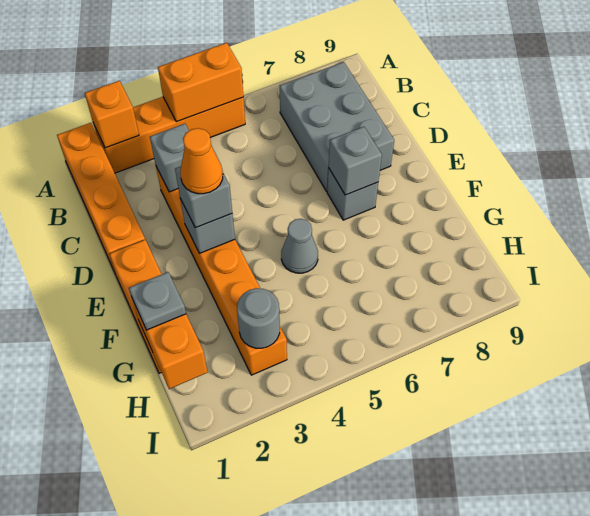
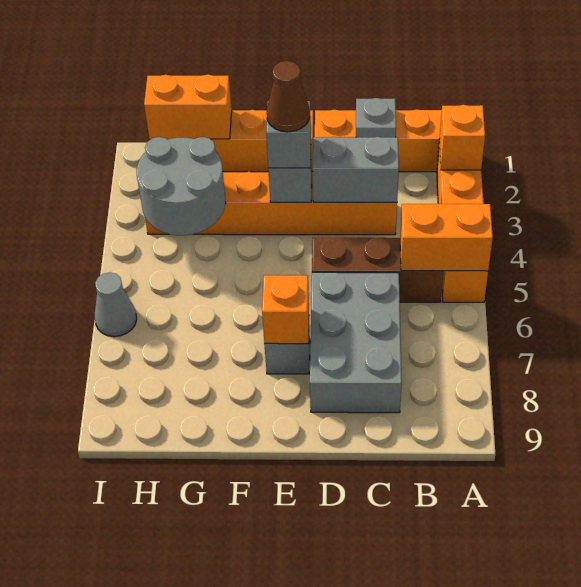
orange 1x2 brick [158,43,243,122] -> orange 1x2 brick turned to [400,204,493,271]
none -> brown 1x3 brick [312,238,443,302]
grey 2x3 brick [280,62,394,191] -> grey 2x3 brick turned to [310,272,402,413]
grey 1x1 brick [150,124,189,192] -> grey 1x2 brick [312,137,399,202]
orange 1x1 cone [180,128,223,194] -> brown 1x1 cone [267,61,310,132]
grey 1x1 brick [329,127,382,195] -> orange 1x1 brick [262,275,309,344]
grey 1x1 cone [281,219,318,273] -> grey 1x1 cone moved to [94,272,137,337]
grey 1x1 plate [129,272,186,330] -> grey 1x1 plate moved to [356,98,396,137]
grey 1x1 round brick [237,288,280,348] -> grey 2x2 round brick [137,137,226,236]

